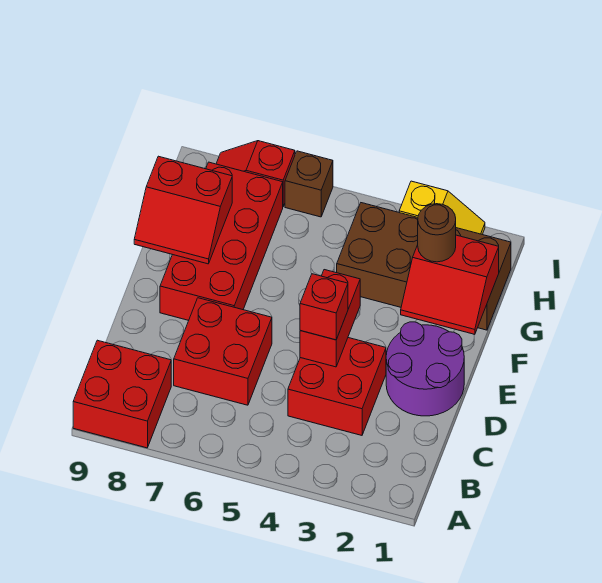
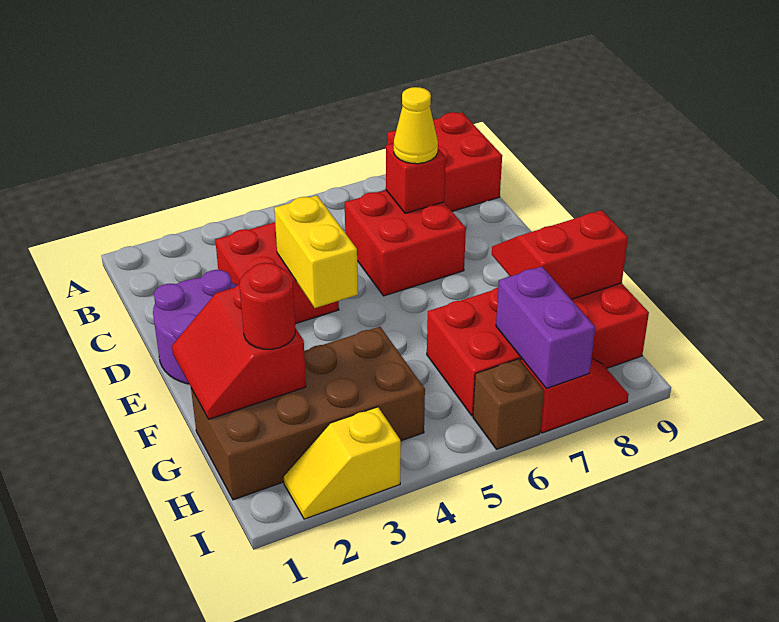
none -> yellow 1x1 cone [394,87,438,164]
red 1x2 brick [300,270,360,367] -> yellow 1x2 brick [274,195,358,308]
red 1x1 brick [300,274,348,340] -> red 1x1 brick moved to [386,143,446,213]
red 2x4 brick [160,162,283,320] -> red 2x4 brick turned to [427,283,649,416]
red 2x2 slope [401,235,499,334] -> red 2x2 slope turned to [172,285,306,419]
brown 1x1 round brick [418,204,456,262] -> red 1x1 round brick [239,263,295,349]
none -> purple 1x2 brick [496,267,595,388]

